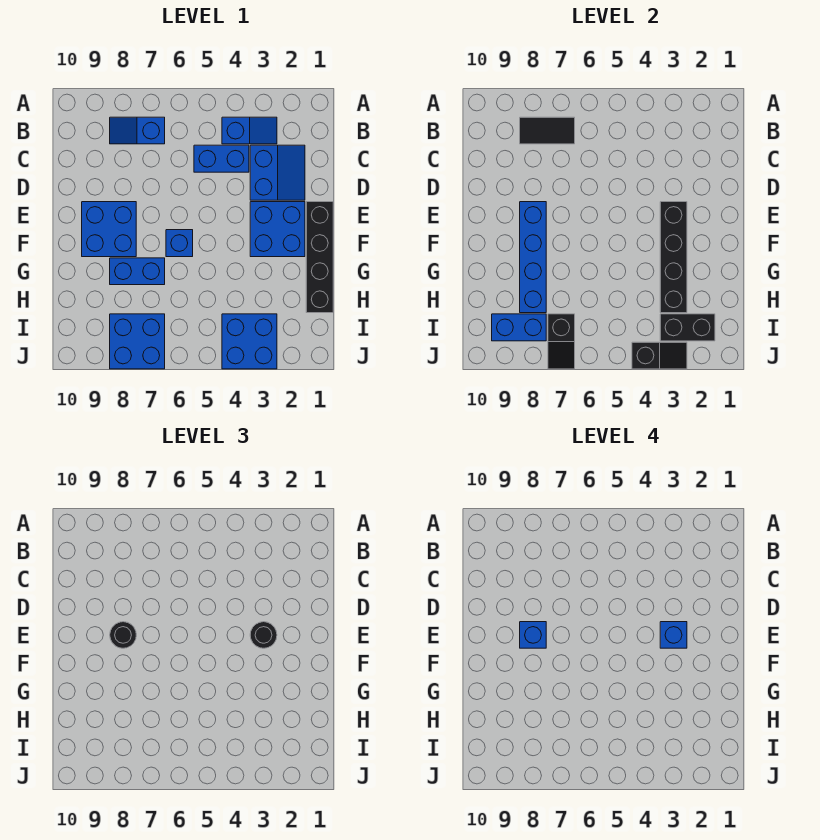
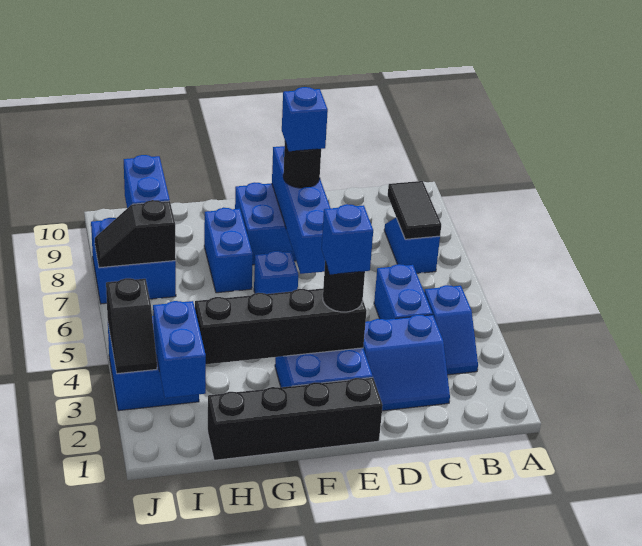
blue 1x4 brick [520,202,546,313] -> blue 1x4 brick turned to [272,146,330,274]
black 1x2 brick [660,314,715,341] -> blue 1x2 brick [153,301,206,398]

